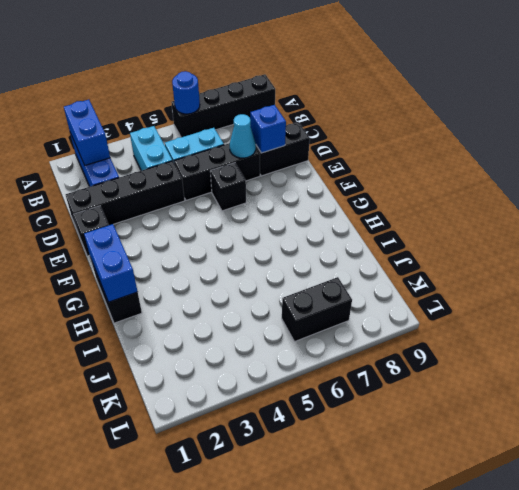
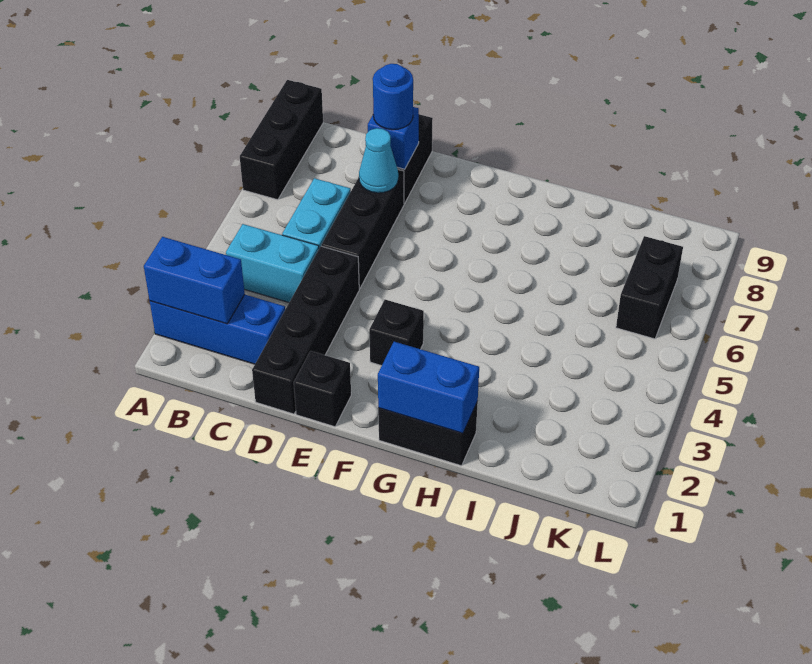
black 1x4 brick [171,74,275,137] -> black 1x3 brick [240,80,323,200]
blue 1x1 round brick [172,71,200,114] -> blue 1x1 round brick moved to [373,64,413,130]
black 1x1 brick [210,163,246,211] -> black 1x1 brick moved to [369,300,424,366]

